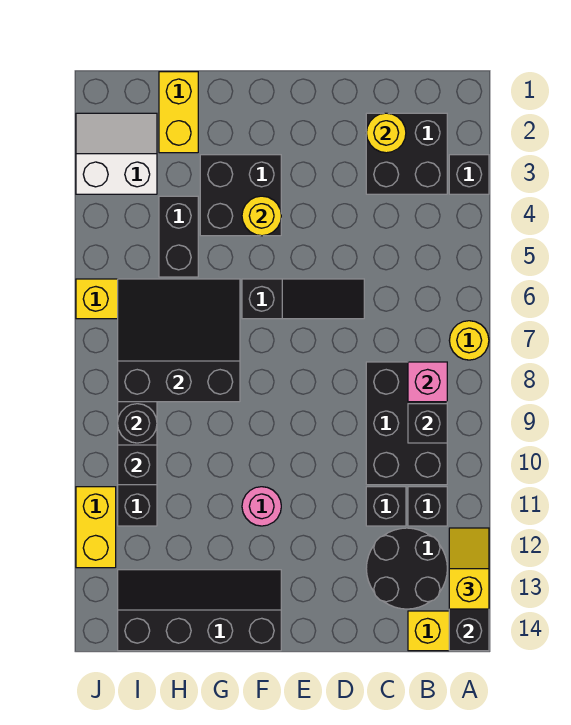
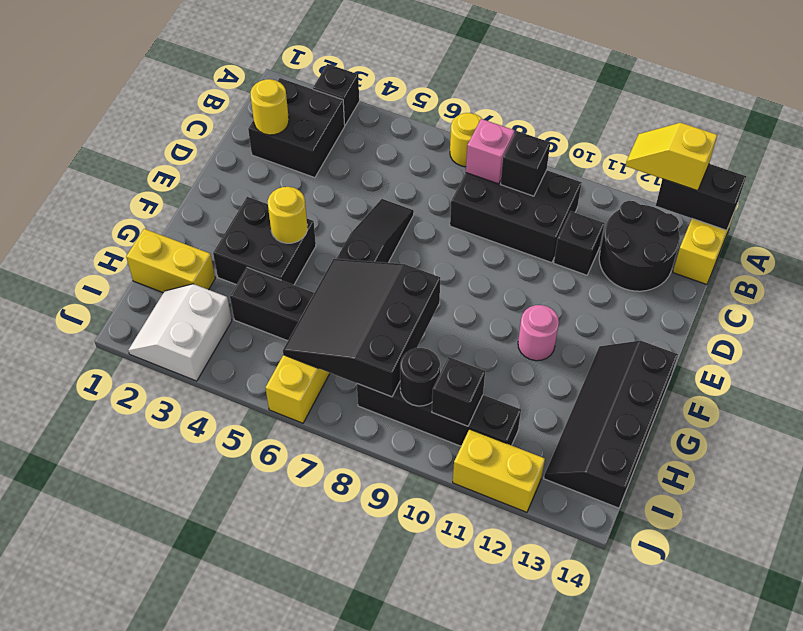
black 1x1 brick [408,487,447,526] -> none

